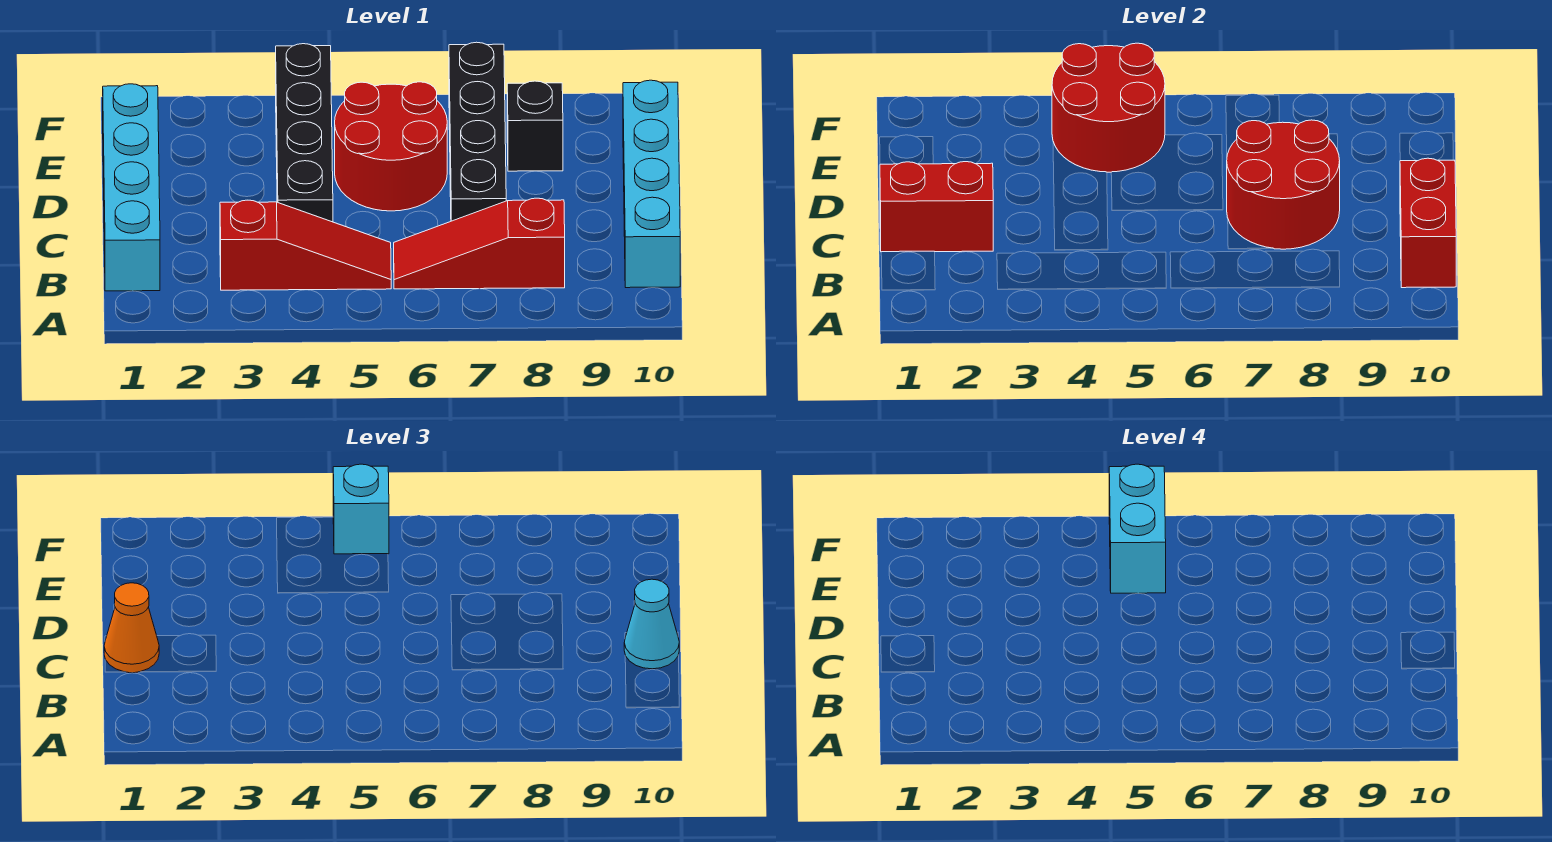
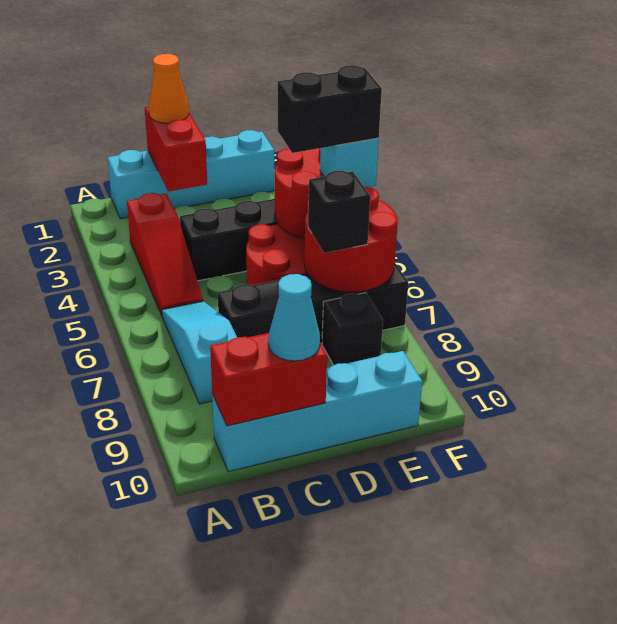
red 1x3 slope [394,198,565,289] -> cyan 1x3 slope [162,301,237,404]
red 2x2 round brick [1227,120,1340,249] -> red 2x2 round brick moved to [304,187,398,292]
cyan 1x2 brick [1109,464,1166,593] -> black 1x2 brick [278,65,382,153]
none -> black 1x1 brick [308,171,370,253]

